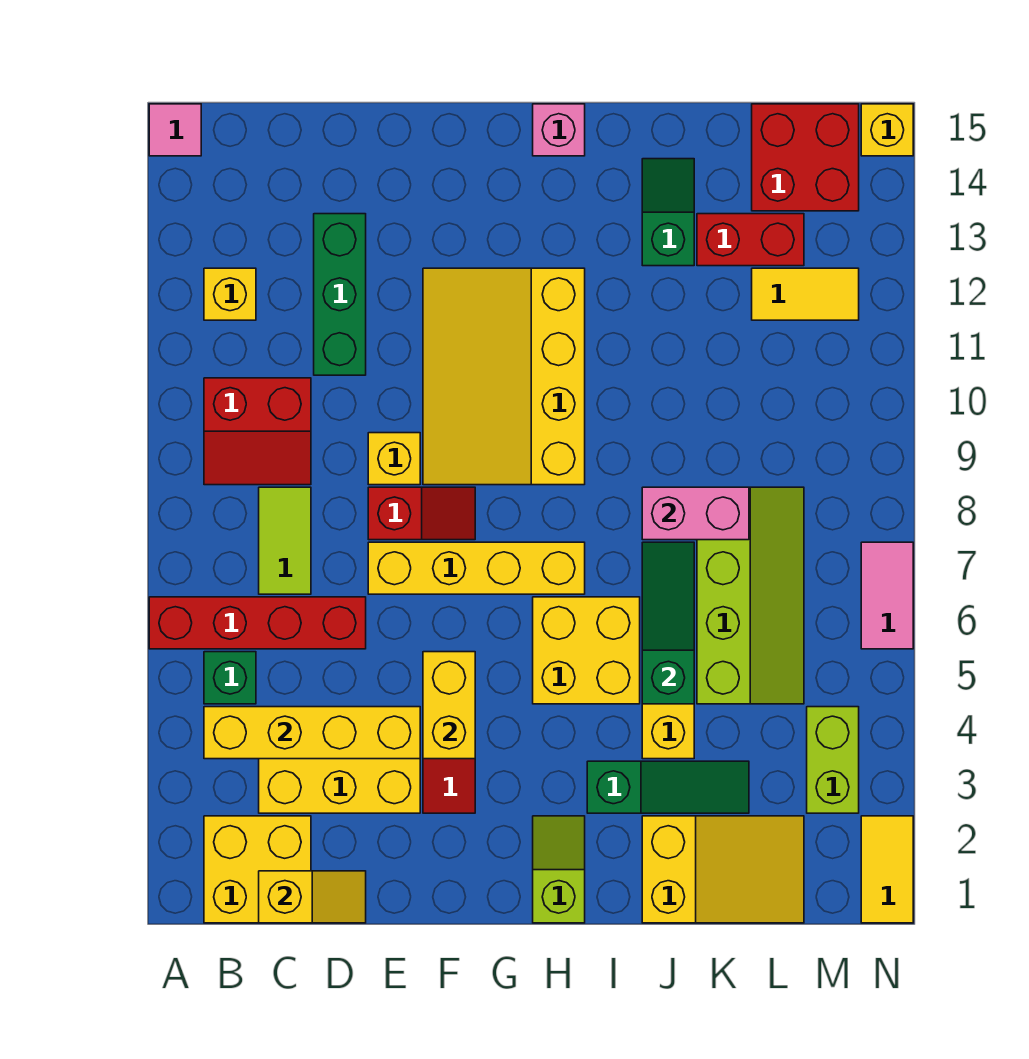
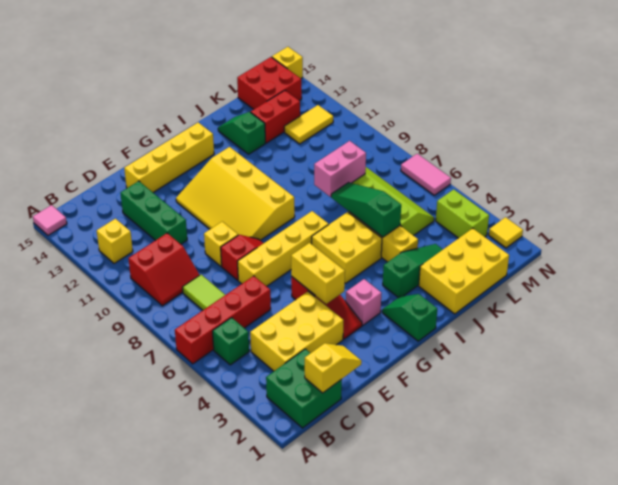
yellow 2x2 brick [204,816,311,923] -> green 2x2 brick [266,349,342,428]
yellow 1x4 brick [204,707,420,759] -> yellow 1x4 brick moved to [124,122,214,192]
lime 1x2 slope [533,816,585,923] -> green 1x2 slope [382,294,437,341]
pink 1x1 brick [533,104,585,156] -> pink 1x1 brick moved to [346,279,381,325]
yellow 2x3 slope [642,816,804,923] -> yellow 2x3 brick [419,228,509,314]
yellow 1x2 tile [861,816,913,923] -> yellow 1x1 tile [489,217,523,248]

